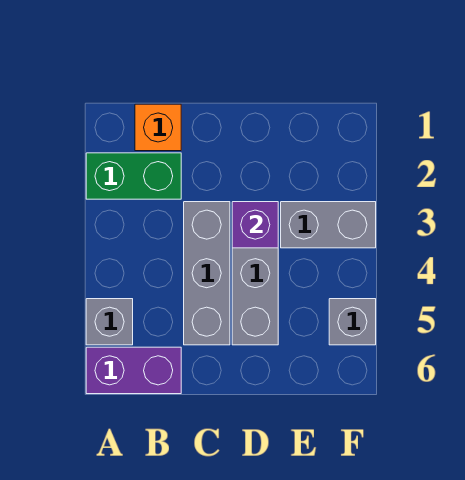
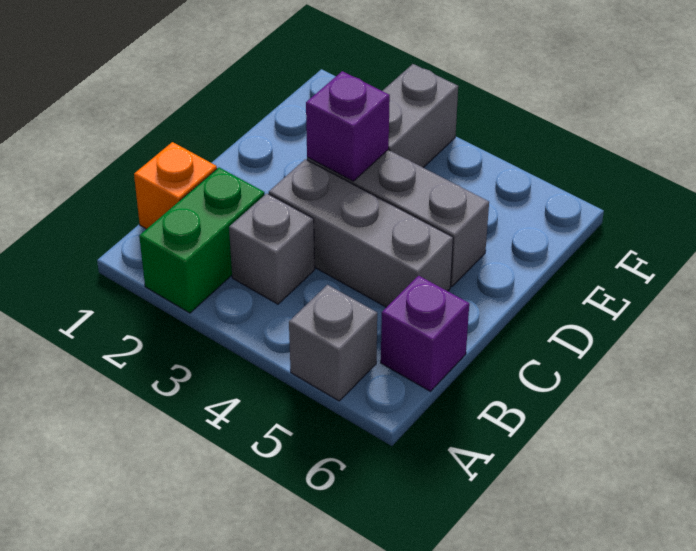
purple 1x2 brick [86,347,181,394] -> purple 1x1 brick [381,276,469,391]
grey 1x1 brick [329,299,376,345] -> grey 1x1 brick moved to [229,193,315,304]

